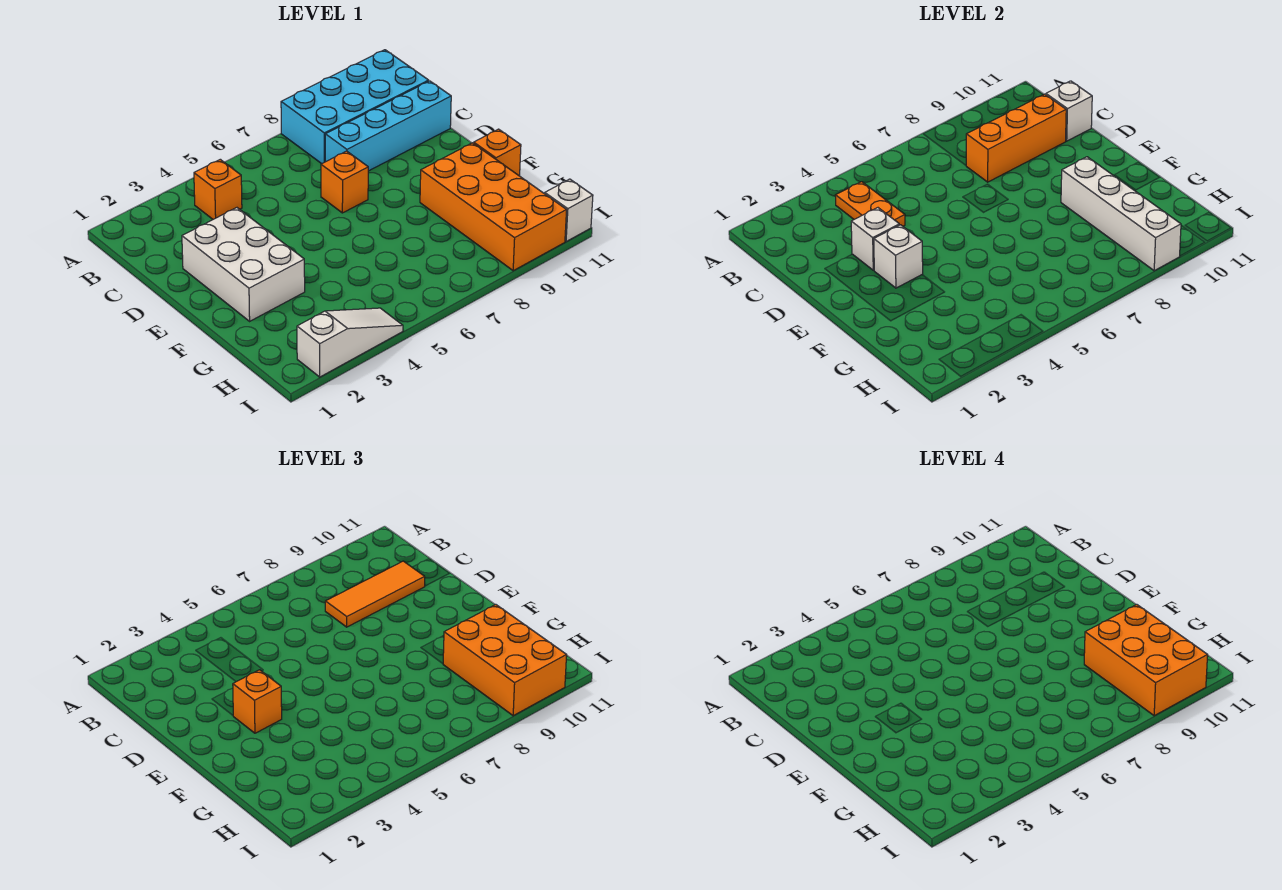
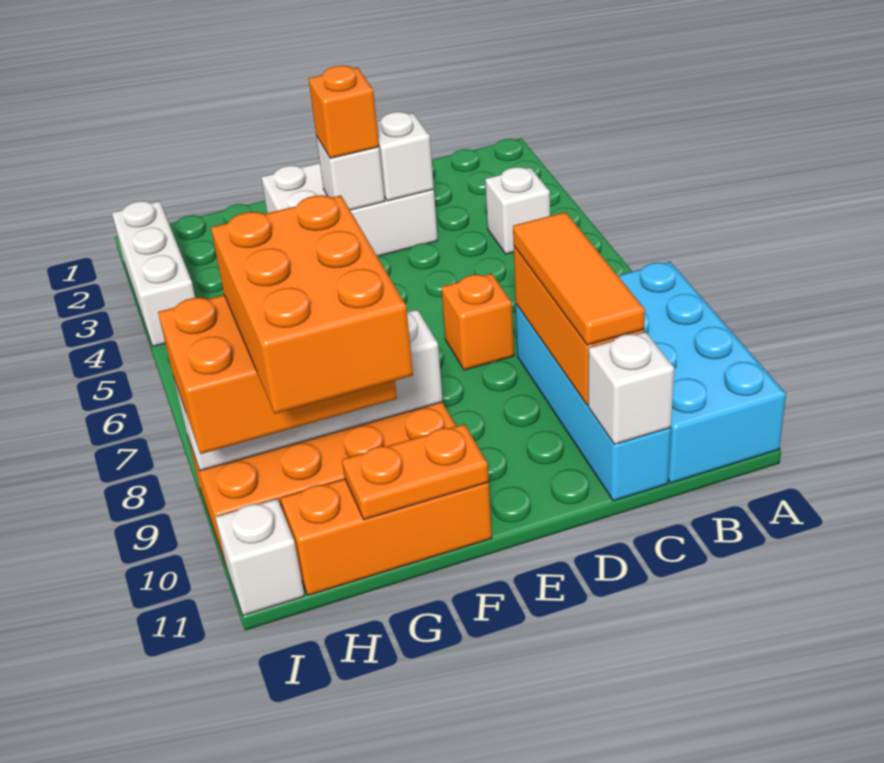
orange 1x1 brick [194,159,242,219] -> white 1x1 brick [485,167,550,254]
orange 1x2 plate [836,182,905,226] -> orange 1x2 plate moved to [342,424,489,520]
orange 1x1 brick [474,129,521,176] -> orange 1x3 brick [281,479,492,595]
orange 2x3 brick [1084,605,1208,716] -> orange 2x3 brick turned to [211,195,413,414]
white 1x3 slope [297,308,403,377] -> white 1x3 brick [112,201,195,347]

